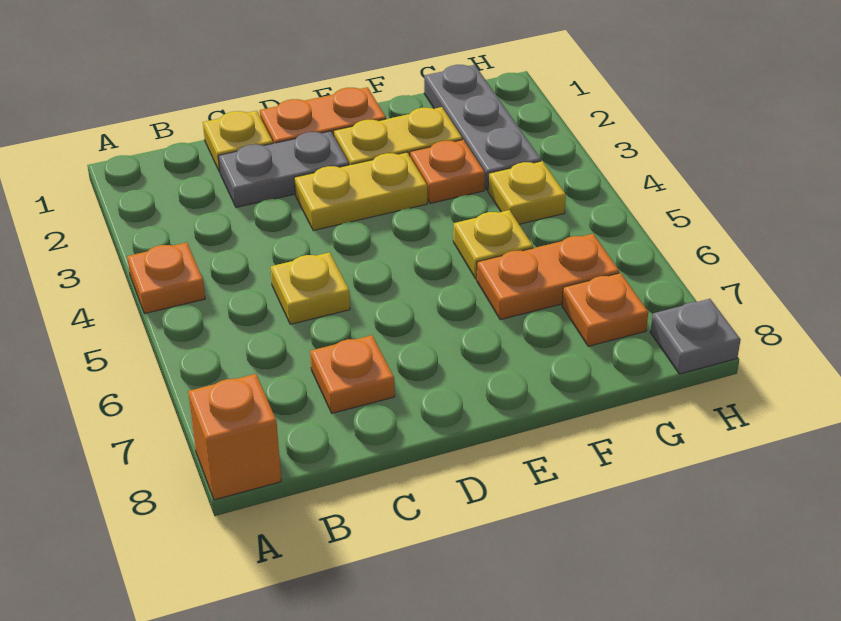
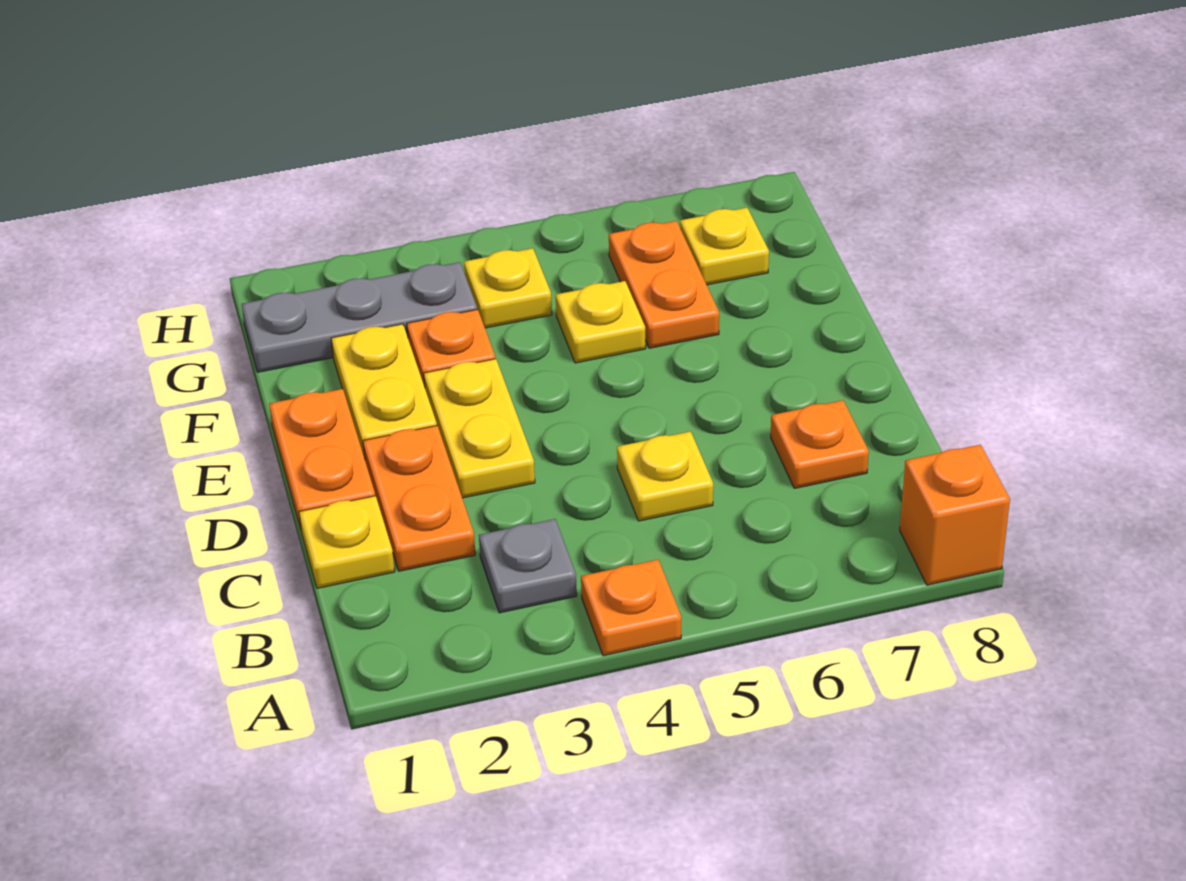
grey 1x2 plate [218,131,349,207] -> orange 1x2 plate [363,426,475,571]
orange 1x1 plate [562,273,648,346] -> yellow 1x1 plate [680,208,769,285]
grey 1x1 plate [650,299,741,374] -> grey 1x1 plate moved to [479,519,577,613]

